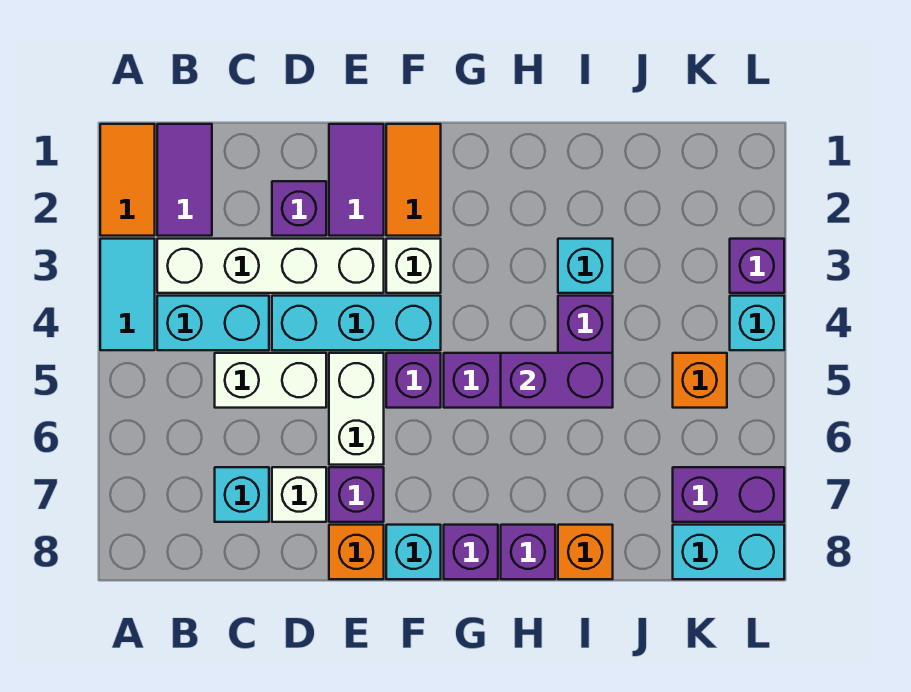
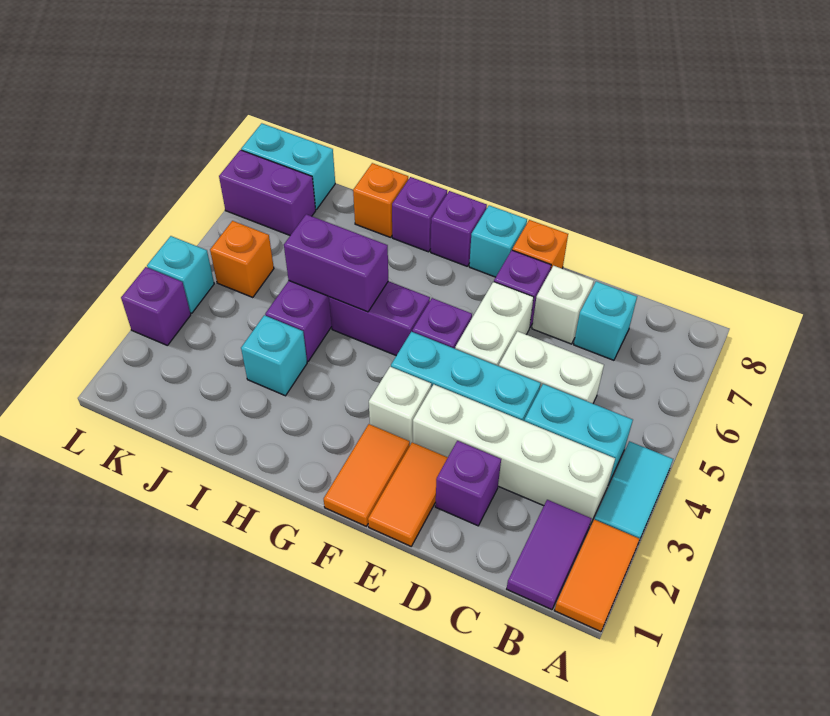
purple 1x2 tile [329,124,384,236] -> orange 1x2 tile [368,442,448,546]

